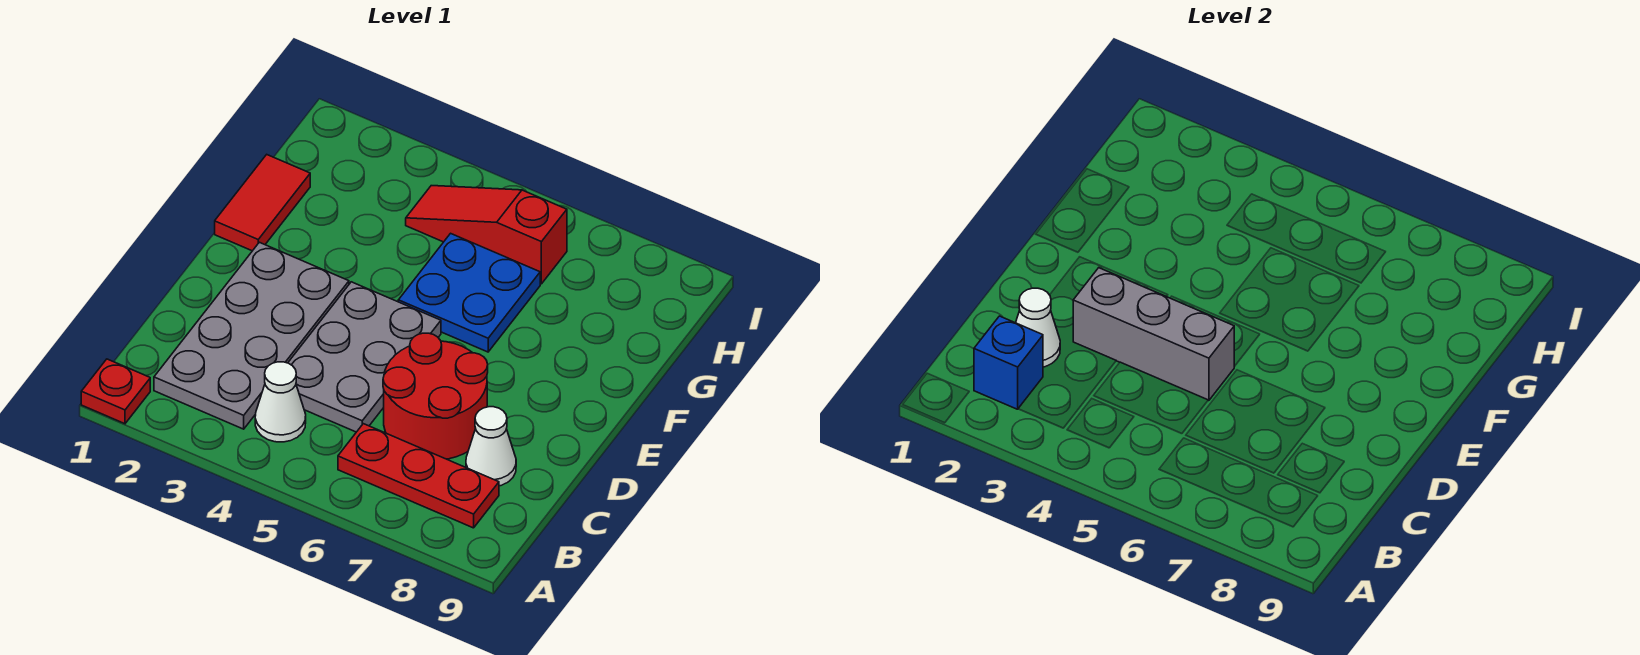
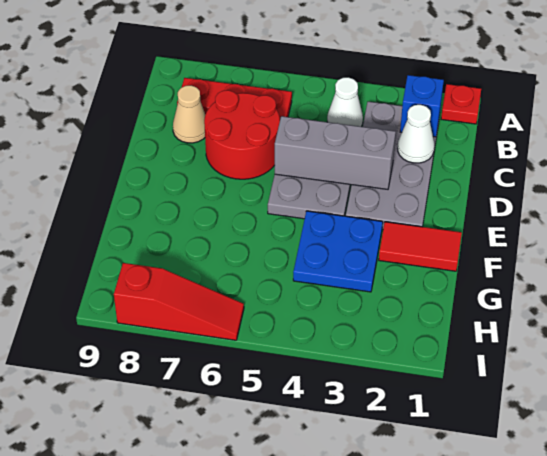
white 1x1 cone [466,407,516,486] -> tan 1x1 cone [173,86,205,143]
red 1x2 tile [215,155,310,251] -> red 1x2 tile turned to [379,222,462,271]
blue 2x2 plate [398,233,540,352] -> blue 2x2 plate moved to [293,211,383,292]
red 1x3 slope [406,186,567,284] -> red 1x3 slope moved to [114,263,244,340]

